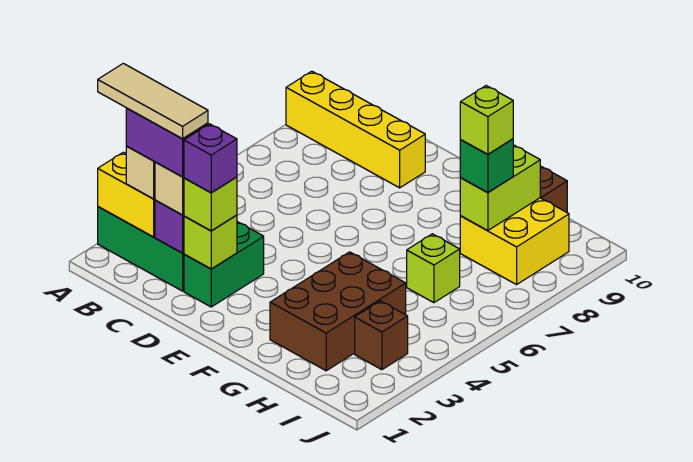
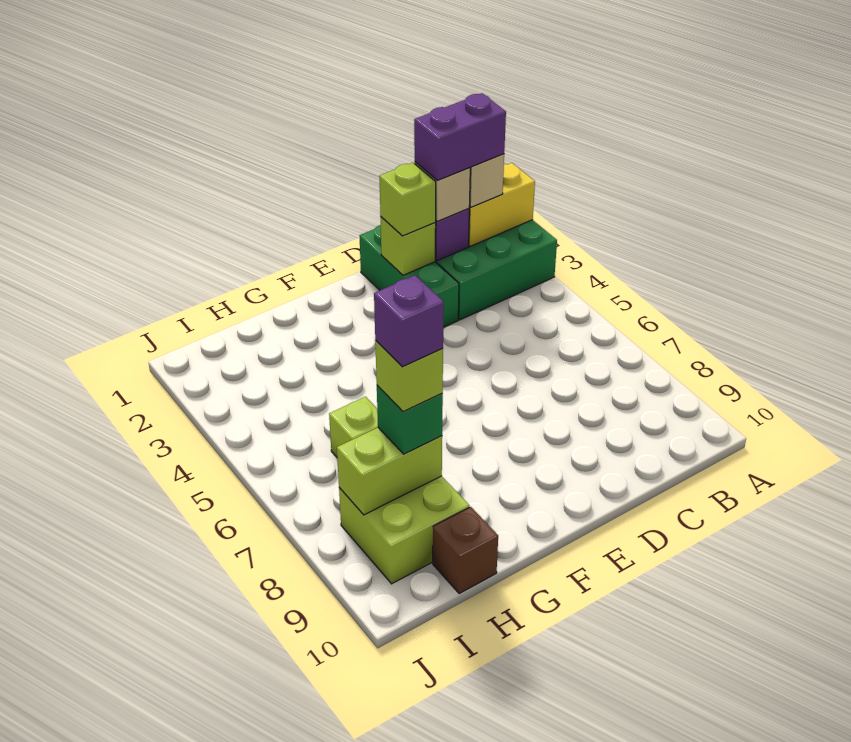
tan 1x3 tile [98,63,208,139] -> none
yellow 1x4 brick [286,71,425,188] -> none
green 1x2 brick [184,222,264,307] -> green 1x3 brick [360,225,459,327]
purple 1x1 brick [184,124,237,193] -> purple 1x1 brick moved to [374,275,444,367]
brown 2x3 brick [270,252,406,371] -> none
yellow 2x2 brick [460,198,569,285] -> lime 2x2 brick [339,476,470,584]
lime 1x2 brick [460,145,540,231] -> lime 1x2 brick turned to [337,428,442,515]
brown 1x1 brick [355,301,408,370] -> none

